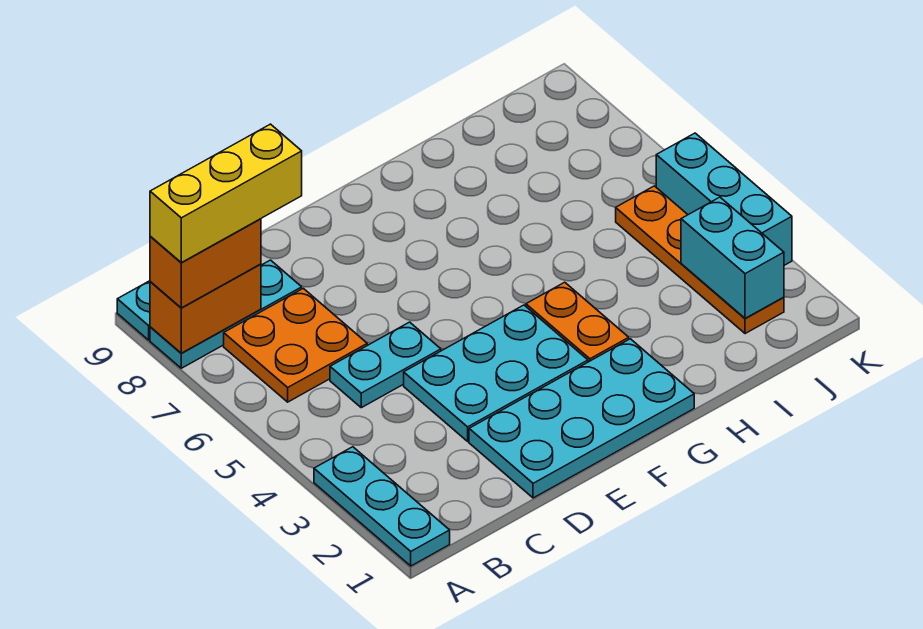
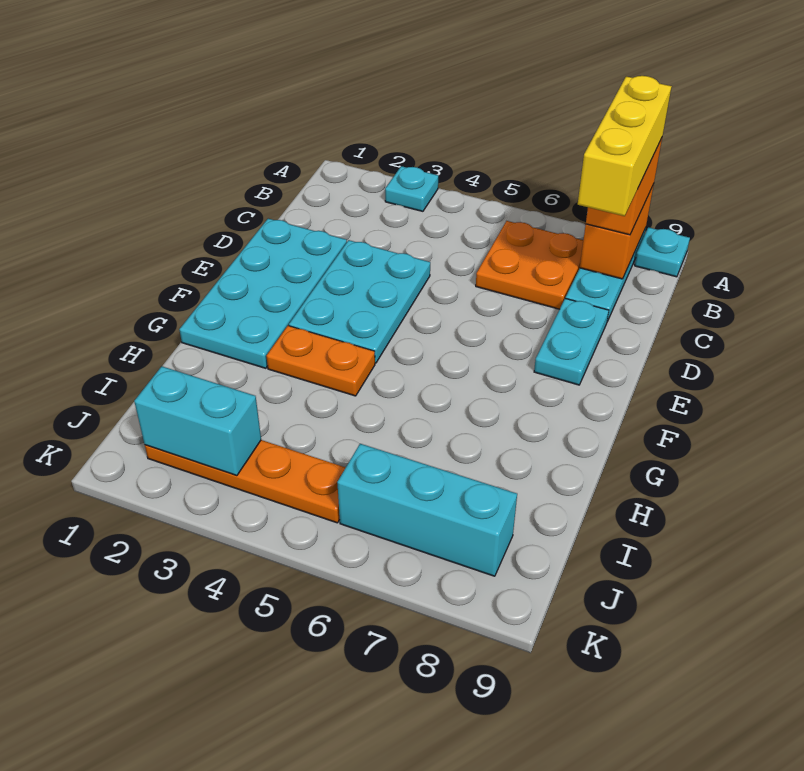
cyan 1x3 plate [314,447,450,566] -> cyan 1x1 plate [385,166,438,211]
cyan 1x2 plate [330,322,441,408] -> cyan 1x2 plate moved to [534,298,609,385]
cyan 1x3 brick [656,133,792,265] -> cyan 1x3 brick moved to [337,444,517,576]

